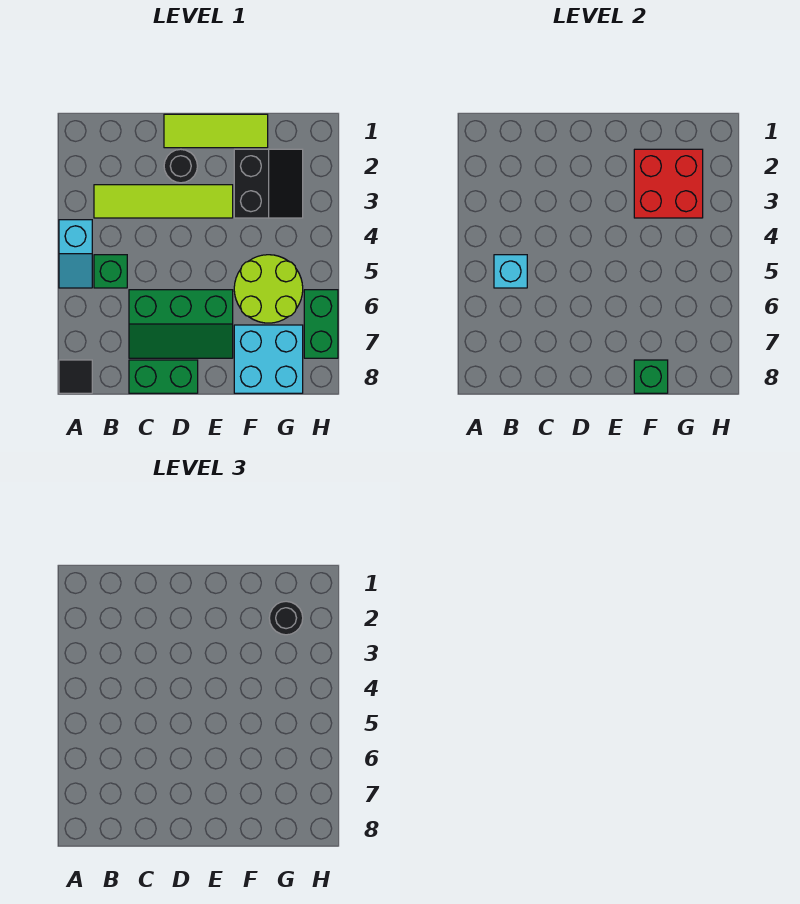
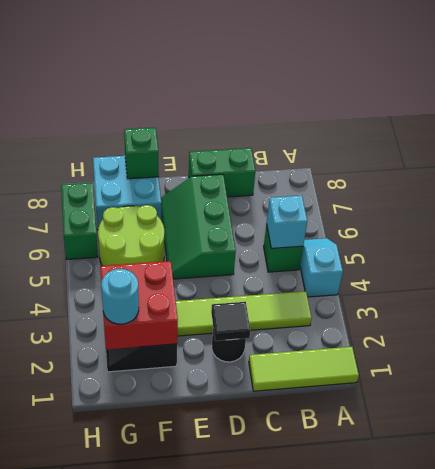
black 1x1 tile [59,360,92,393] -> black 1x1 tile moved to [211,302,250,341]
green 2x3 slope [129,290,233,358] -> green 2x3 slope turned to [161,174,236,279]
lime 1x3 tile [164,114,268,148] -> lime 1x3 tile moved to [249,347,359,391]
black 1x1 round brick [269,601,303,635] -> cyan 1x1 round brick [101,269,139,324]

